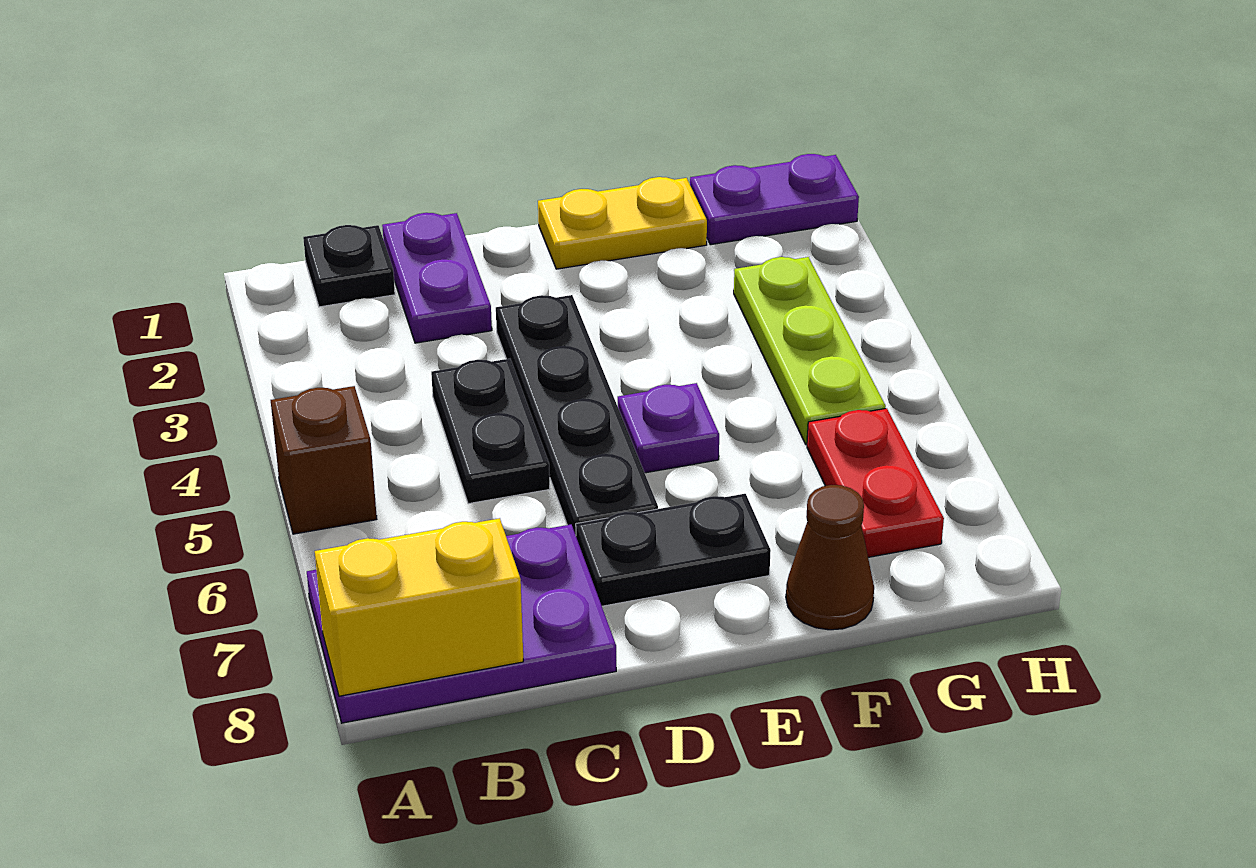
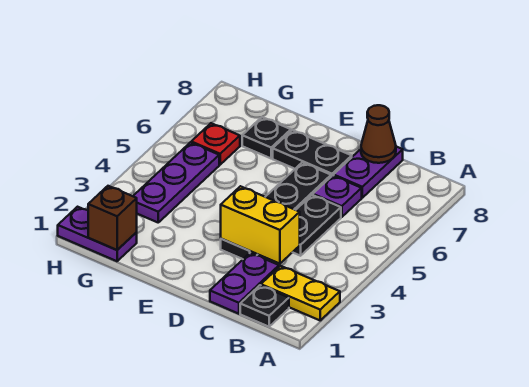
brown 1x1 brick [271,386,377,534] -> brown 1x1 brick moved to [88,186,137,250]
purple 2x3 plate [307,525,616,723] -> purple 1x2 plate [334,147,403,198]
yellow 1x2 brick [315,518,523,696] -> yellow 1x2 brick moved to [221,186,300,264]
yellow 1x2 plate [538,177,707,269] -> yellow 1x2 plate moved to [261,266,340,320]
purple 1x1 plate [618,383,719,473] -> purple 1x1 plate moved to [313,176,362,217]
none -> black 1x1 plate [242,117,291,158]
brown 1x1 cone [786,485,874,630] -> brown 1x1 cone moved to [361,105,396,163]
lime 1x3 plate [734,257,886,445] -> purple 1x3 plate [133,142,219,222]
red 1x2 plate [807,408,944,557] -> red 1x1 plate [191,123,240,165]

